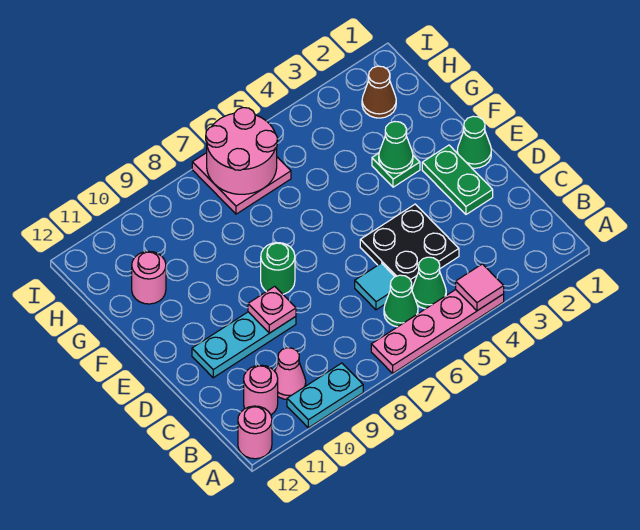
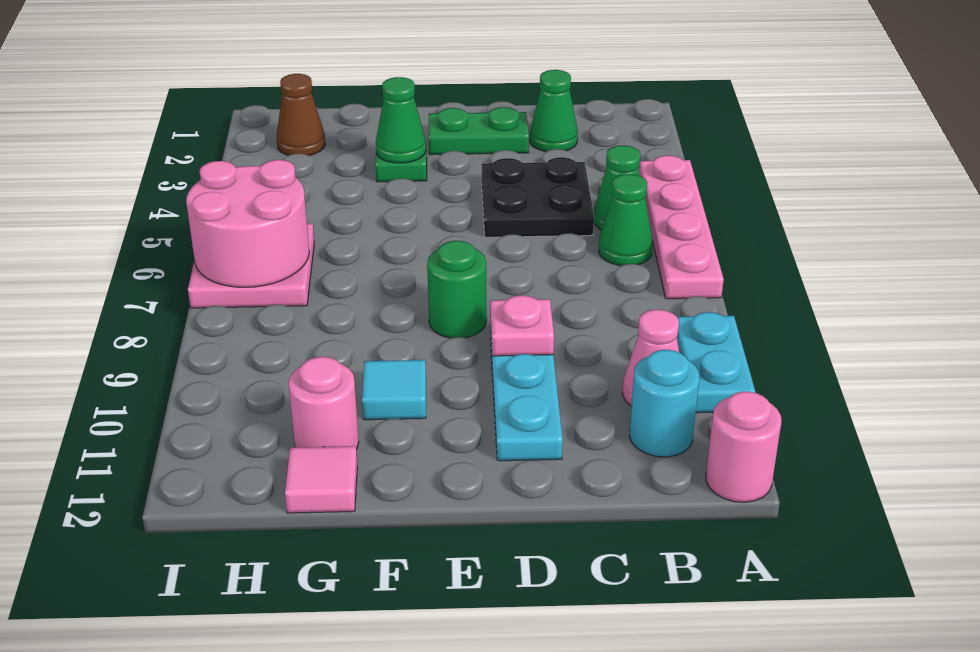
pink 1x1 tile [456,264,504,311] -> pink 1x1 tile moved to [285,446,357,513]
pink 1x1 round brick [244,365,278,415] -> cyan 1x1 round brick [629,350,699,457]
cyan 1x1 tile [355,263,395,310] -> cyan 1x1 tile moved to [362,360,426,420]
green 1x1 cone [457,116,491,168] -> green 1x1 cone moved to [530,70,578,151]

